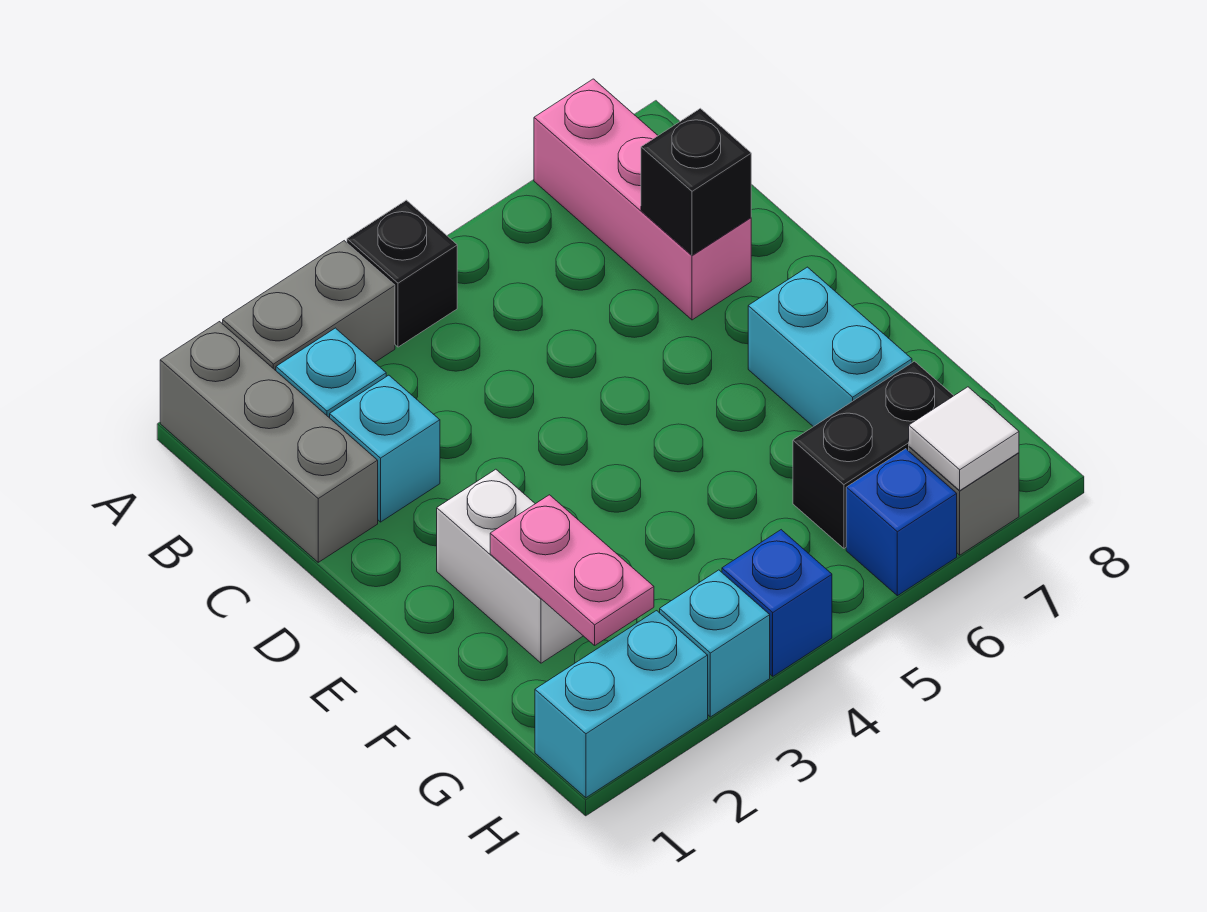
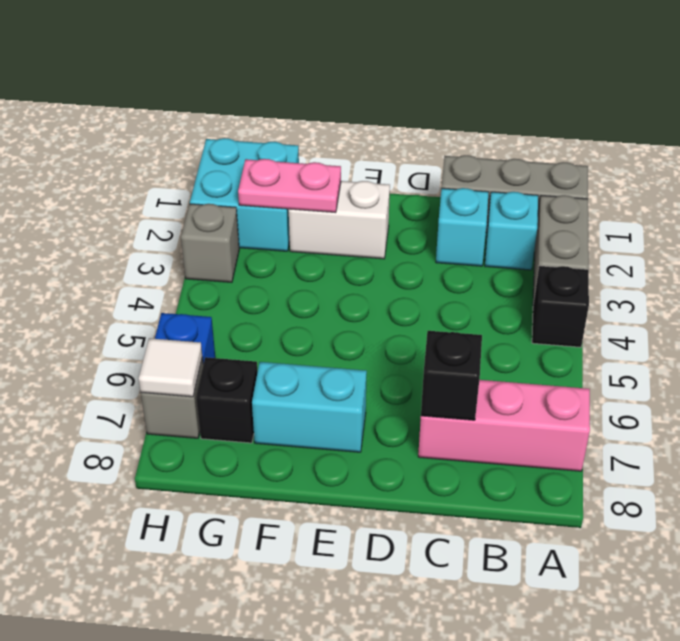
black 1x2 brick [793,361,954,548] -> black 1x1 brick [196,357,258,443]
cyan 1x2 brick [535,611,708,798] -> cyan 2x2 brick [190,138,299,251]
cyan 1x1 brick [660,570,770,717] -> grey 1x1 brick [181,204,239,282]
blue 1x1 brick [722,530,832,676] -> none

